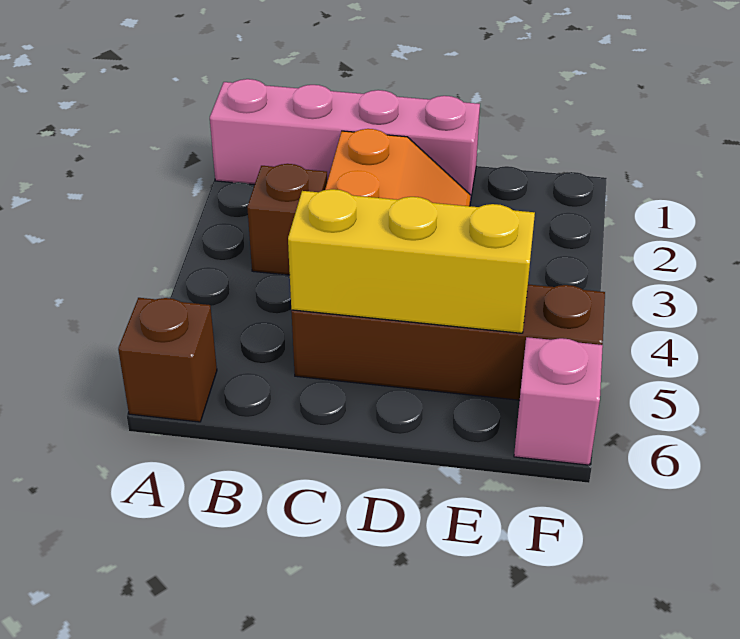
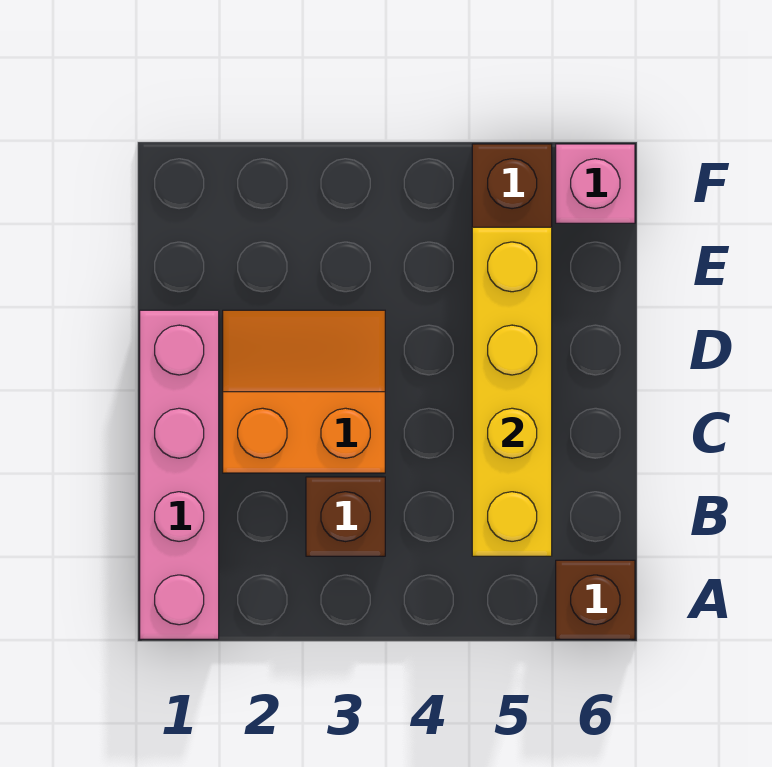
yellow 1x3 brick [288,189,535,333] -> yellow 1x4 brick [472,227,552,556]

